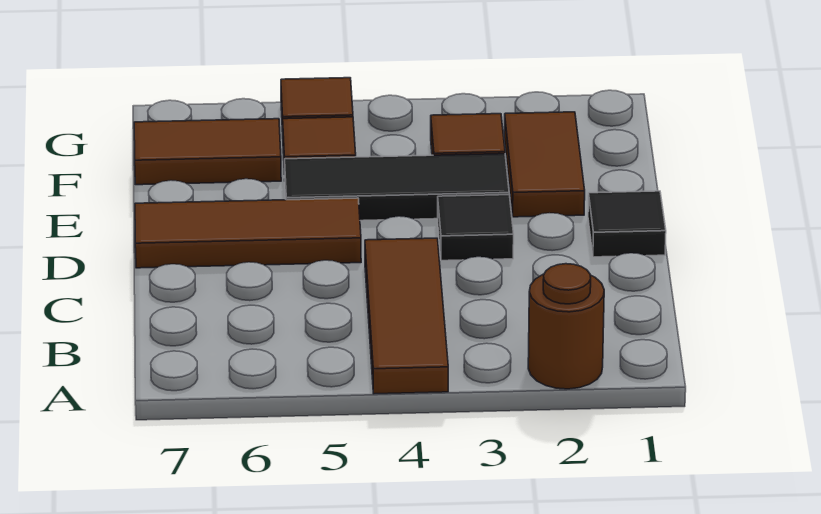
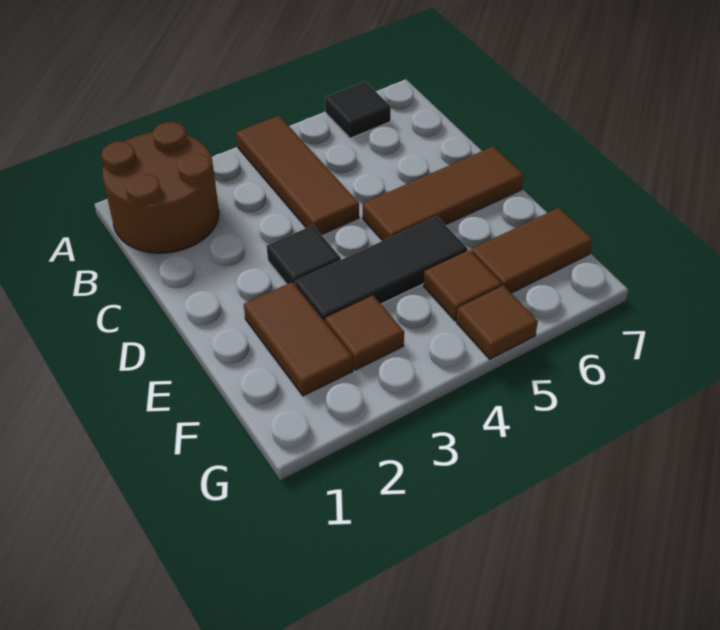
brown 1x1 round brick [528,264,604,389] -> brown 2x2 round brick [101,122,219,253]
black 1x1 tile [588,191,666,257] -> black 1x1 tile moved to [325,81,391,138]

